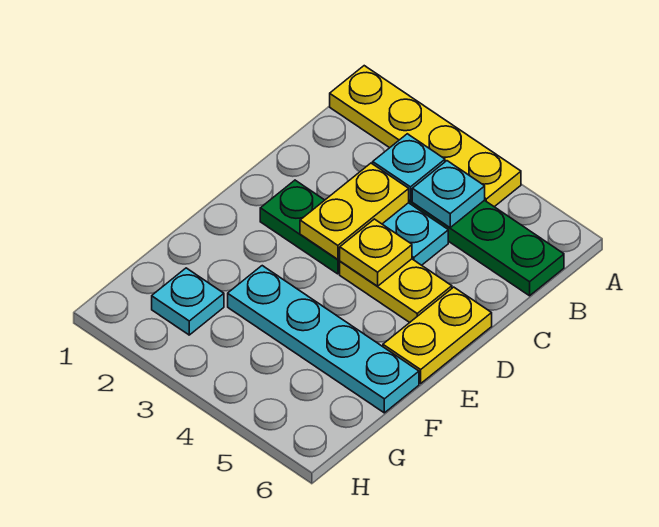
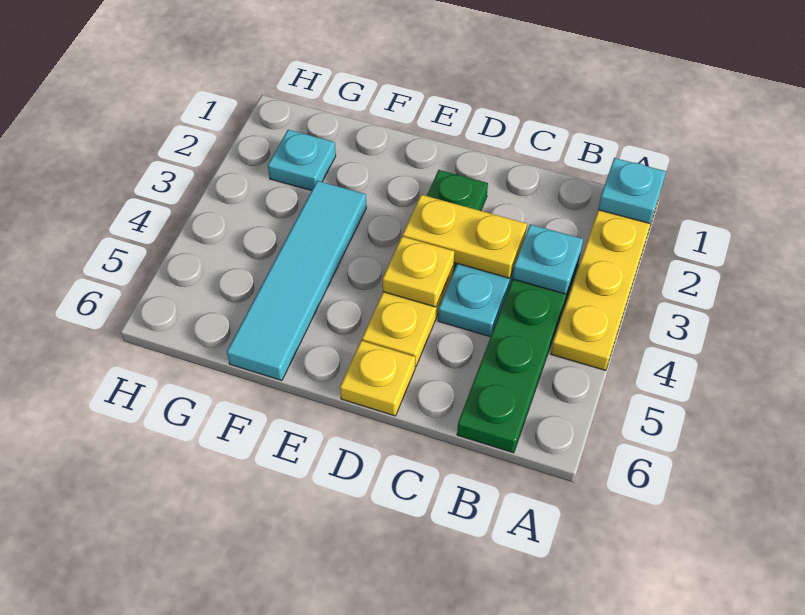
cyan 1x1 plate [412,161,485,228] -> cyan 1x1 plate moved to [598,158,666,223]
yellow 1x2 plate [383,287,492,383] -> yellow 1x1 plate [340,341,415,416]
cyan 1x4 plate [228,266,419,413] -> cyan 1x4 tile [227,181,366,381]

